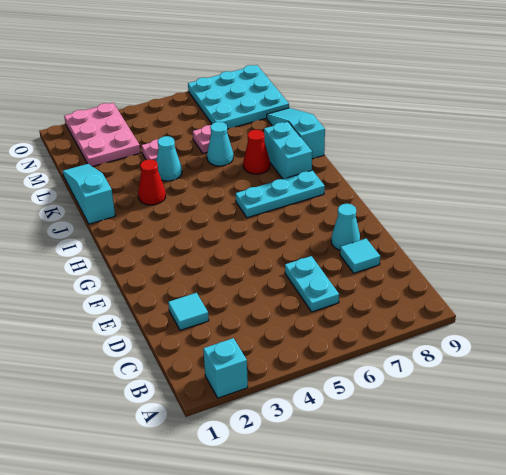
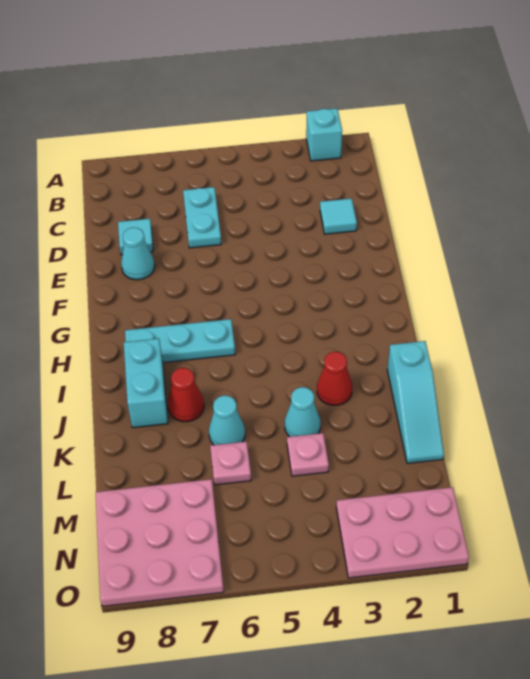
cyan 1x3 slope [267,108,325,159] -> none
pink 2x3 plate [64,103,140,167] -> pink 2x3 plate turned to [336,487,469,578]
cyan 3x3 plate [188,65,289,129] -> pink 3x3 plate [96,479,224,606]

